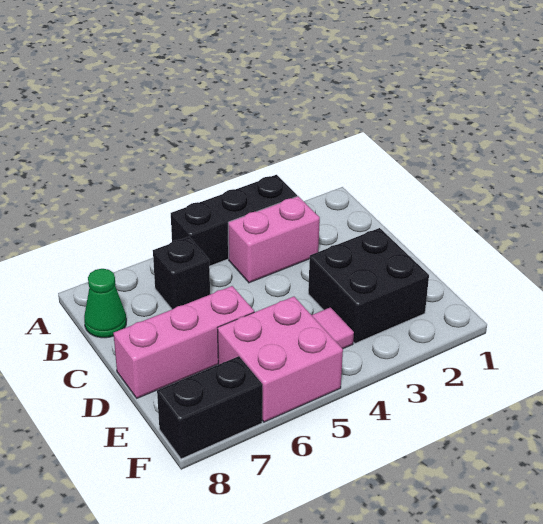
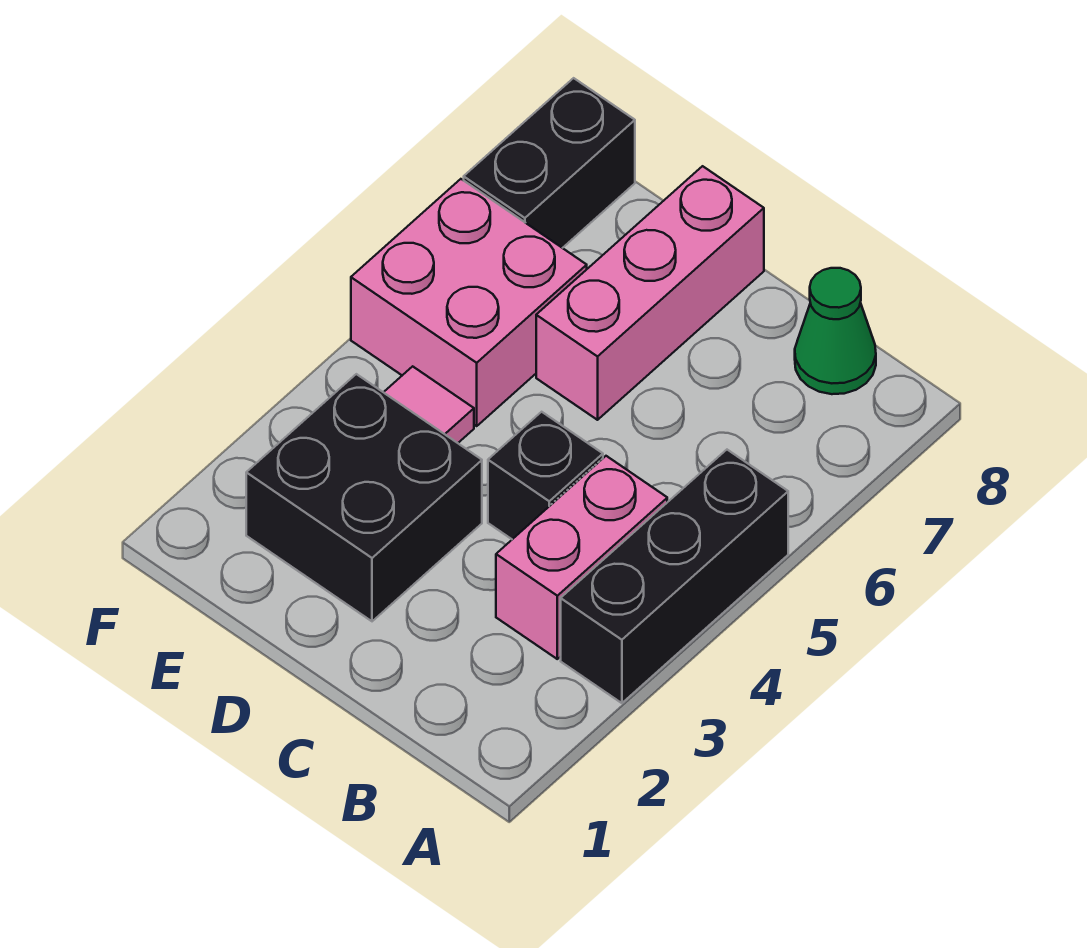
black 1x1 brick [153,237,210,309] -> black 1x1 brick moved to [488,412,603,539]

